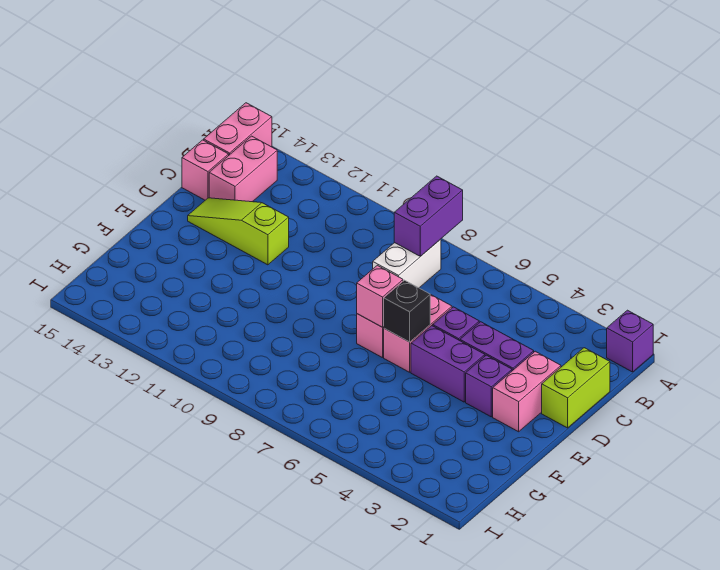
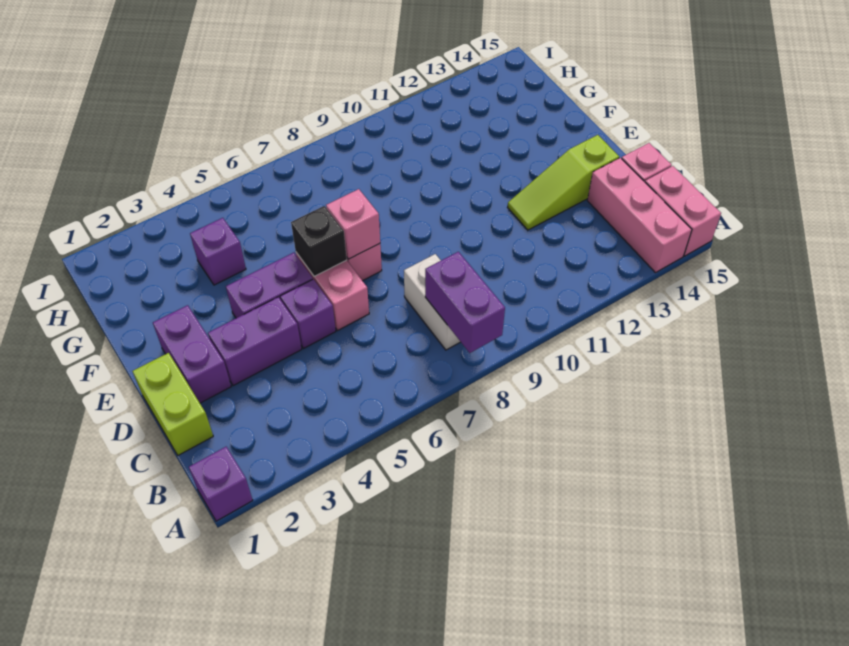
pink 1x2 brick [209,136,277,202] -> pink 1x3 brick [587,158,692,273]
pink 1x2 brick [493,351,561,432] -> purple 1x2 brick [153,305,231,403]
lime 1x3 slope [188,198,289,265] -> lime 1x3 slope turned to [508,135,619,230]
purple 1x1 brick [466,355,512,417] -> purple 1x1 brick moved to [190,218,246,285]

